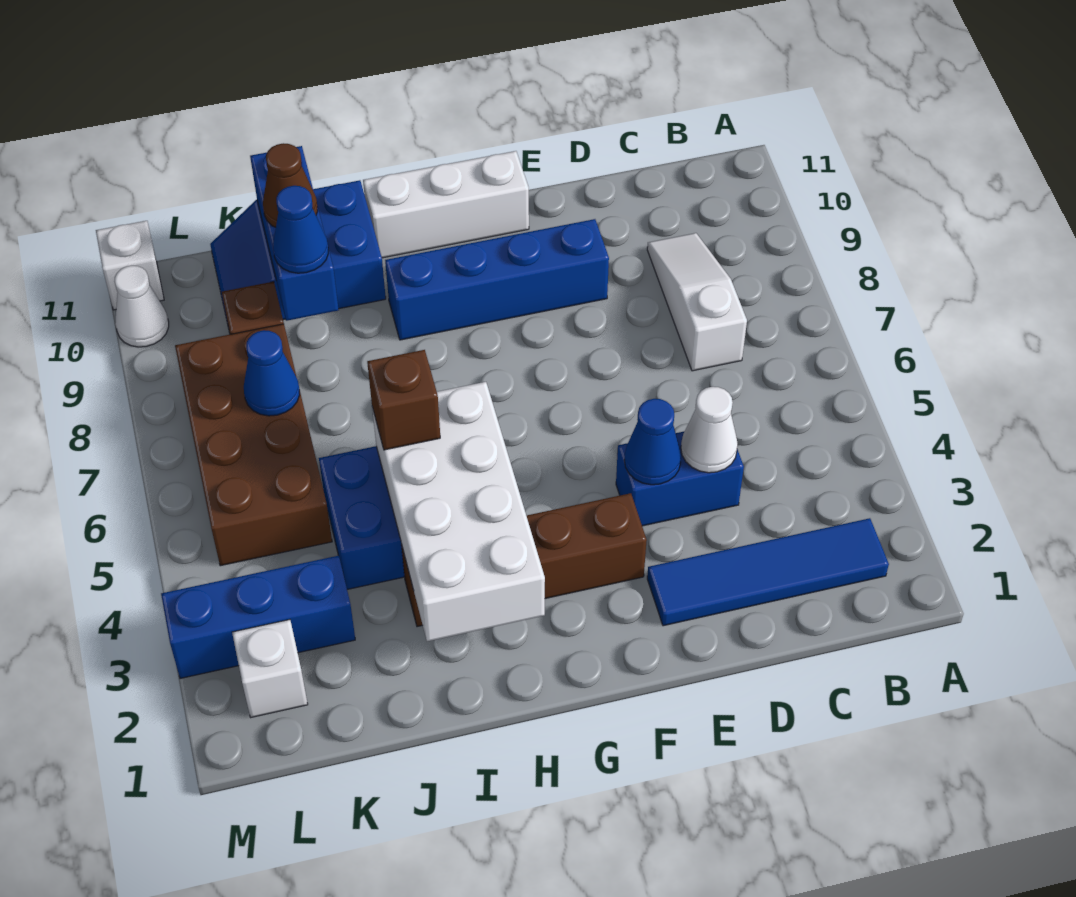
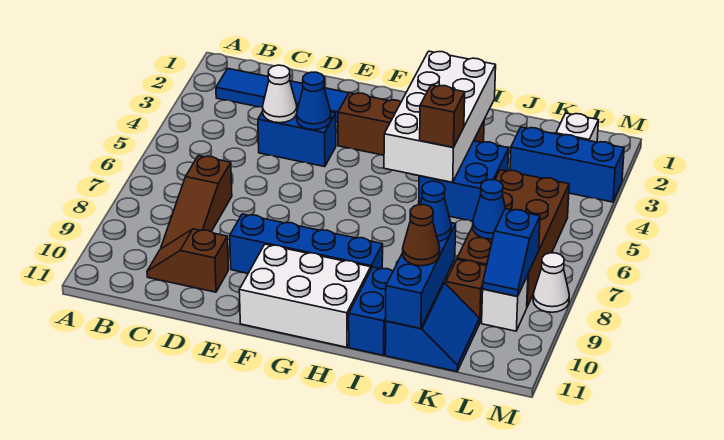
white 1x3 slope [647,233,747,371] -> brown 1x3 slope [161,156,232,248]
none -> brown 1x2 slope [147,229,228,292]
white 1x3 brick [363,151,529,258] -> white 2x3 brick [239,244,371,347]
none -> blue 1x2 slope [483,209,540,296]
white 1x1 cone [114,266,169,347] -> white 1x1 cone moved to [533,253,569,312]
white 1x1 brick [96,221,164,310] -> white 1x1 brick moved to [482,275,528,331]

